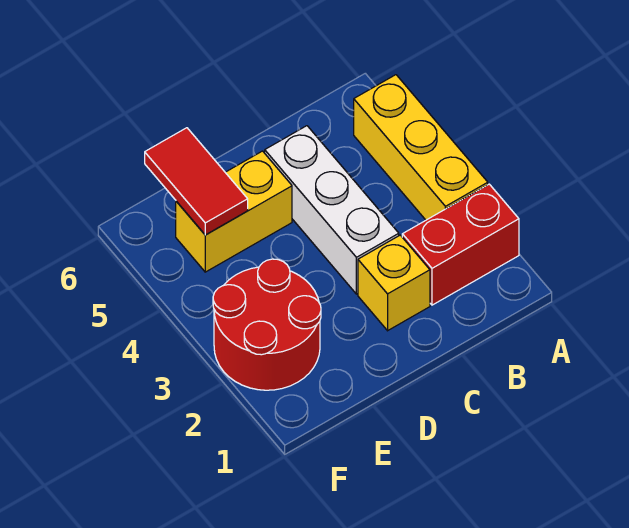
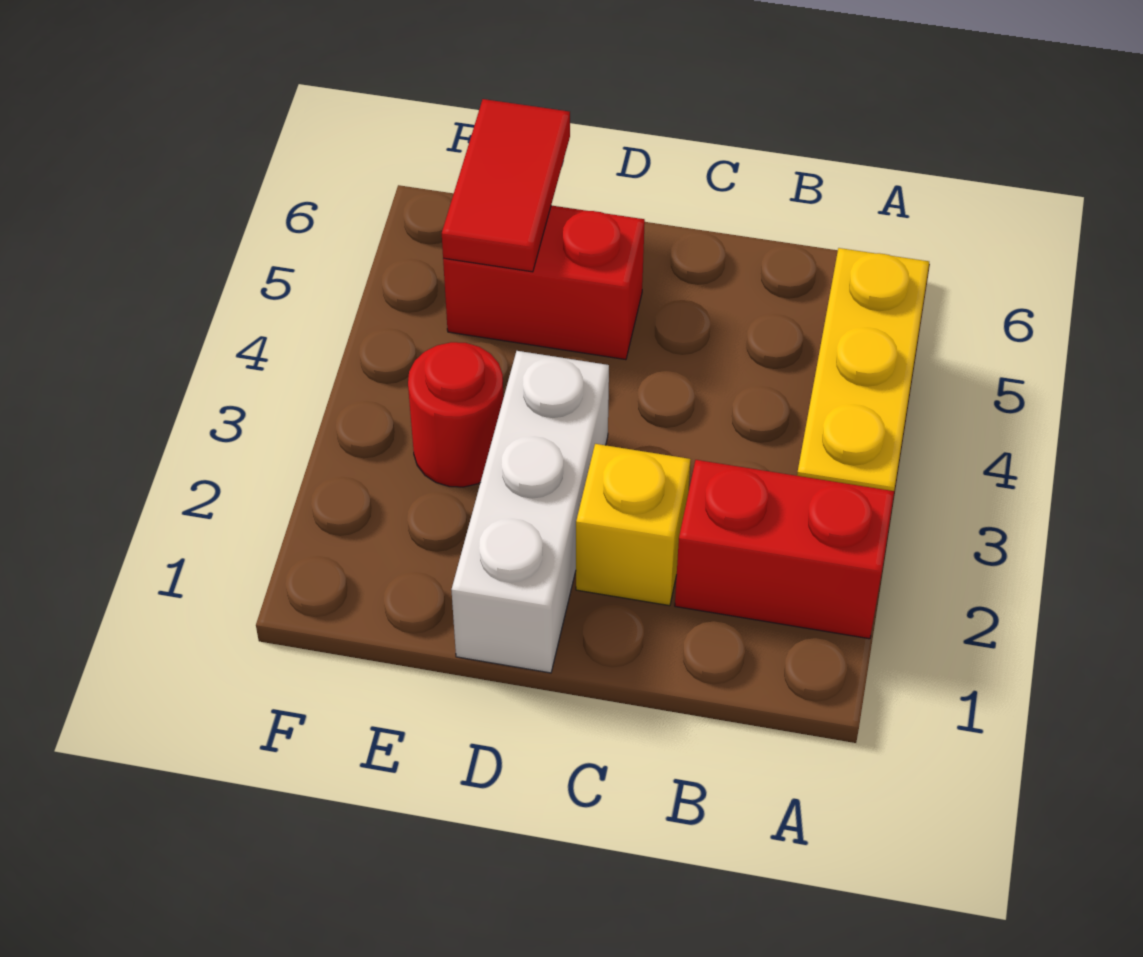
white 1x3 brick [265,126,399,294] -> white 1x3 brick moved to [452,351,609,673]
yellow 1x2 brick [176,151,292,272] -> red 1x2 brick [443,205,645,360]
red 2x2 round brick [213,259,321,390] -> red 1x1 round brick [408,342,503,487]

